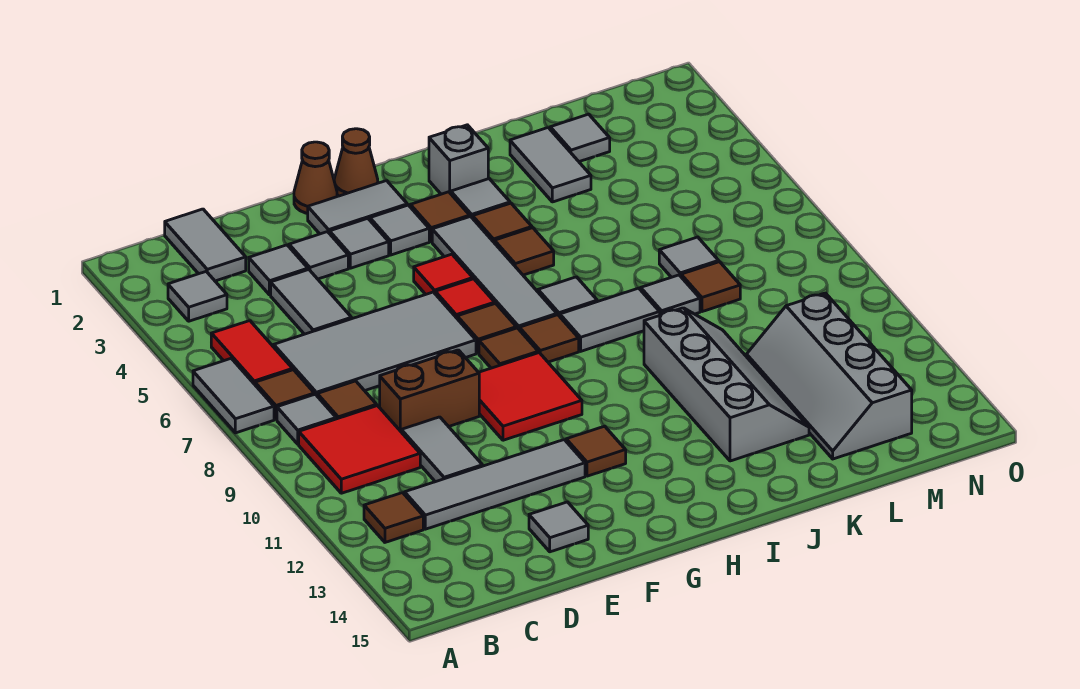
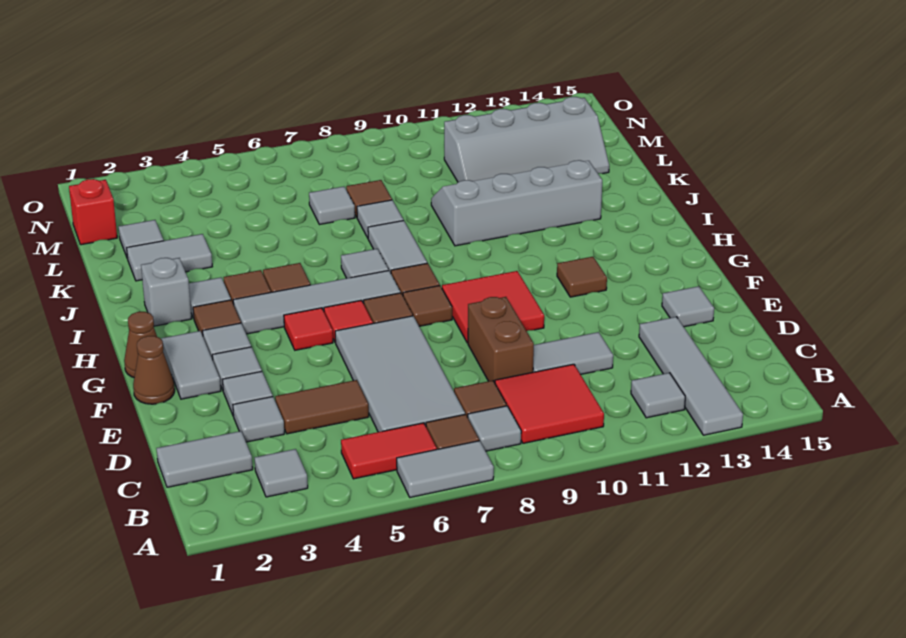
brown 1x1 tile [364,493,423,542] -> grey 1x1 tile [631,373,685,418]
grey 1x4 tile [405,440,585,529] -> grey 1x4 tile moved to [639,317,743,435]
grey 1x2 tile [271,270,352,334] -> brown 1x2 tile [275,380,369,434]
none -> red 1x1 brick [69,179,117,245]

